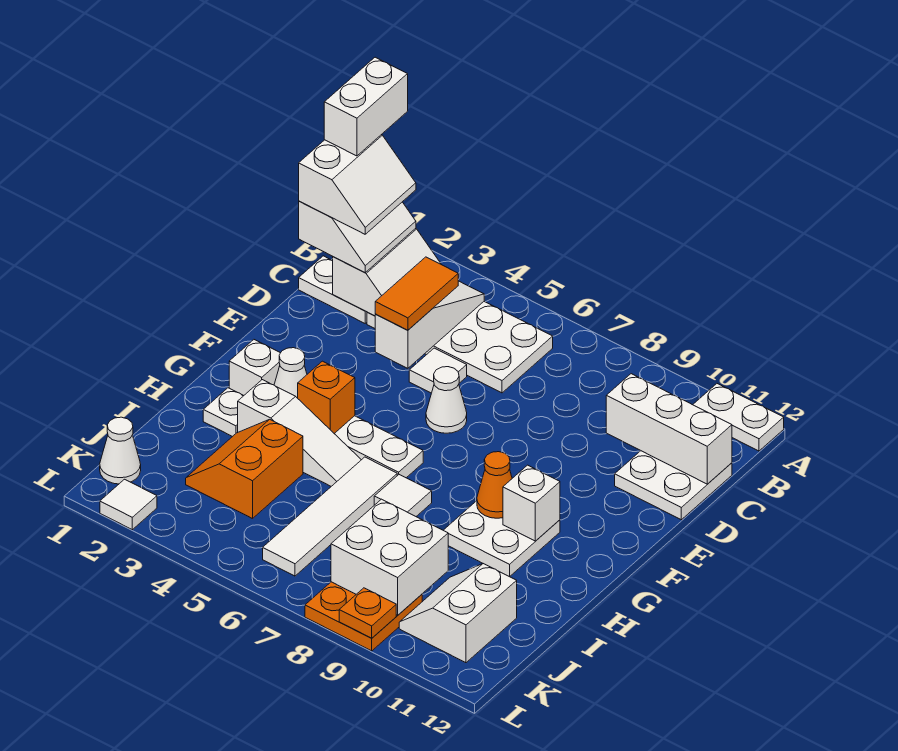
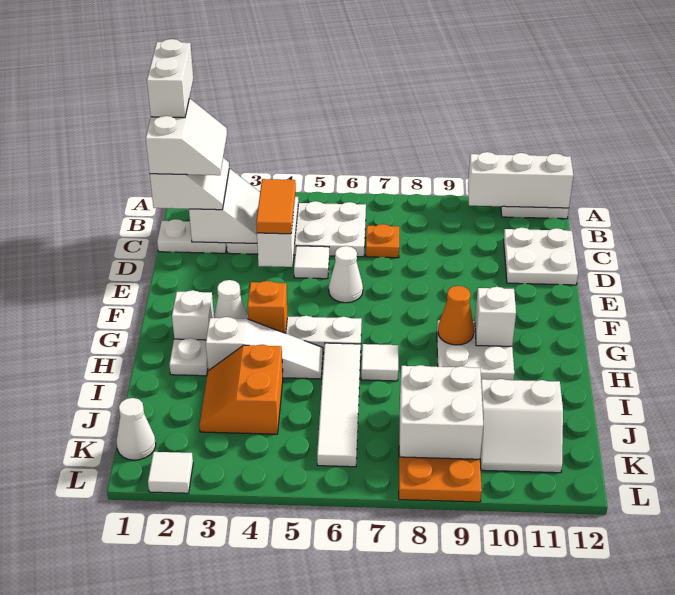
white 1x3 brick [606,374,732,484] -> white 1x3 brick moved to [468,152,573,208]
white 2x2 slope [399,564,517,663] -> white 2x2 slope turned to [480,379,563,473]
orange 1x1 plate [339,588,396,638] -> orange 1x1 plate moved to [366,224,399,258]

